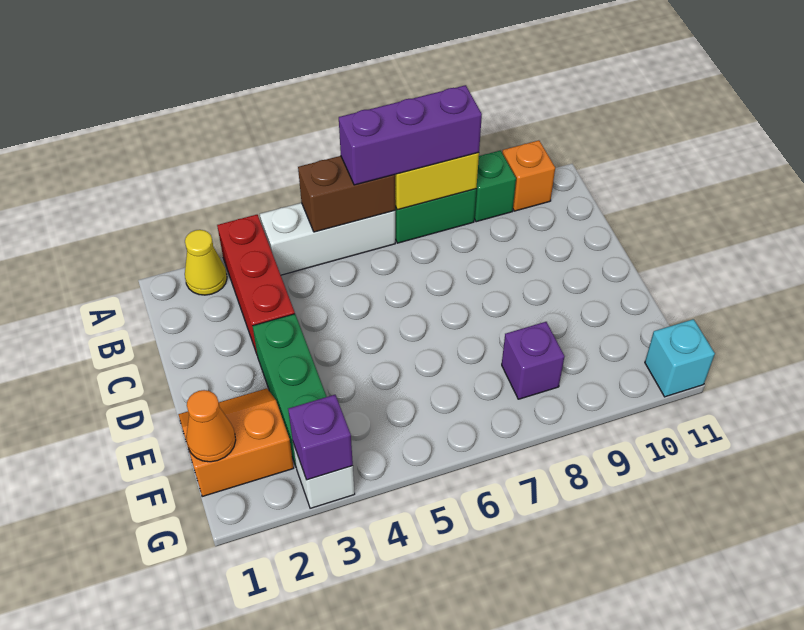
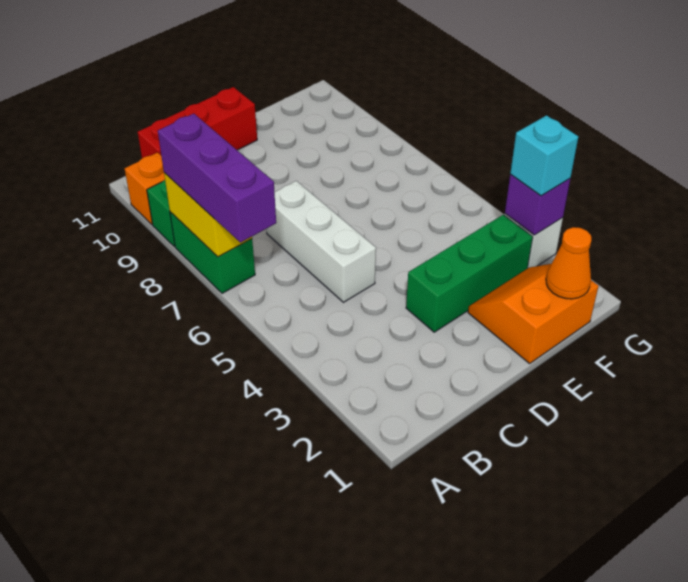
yellow 1x1 cone [185,230,227,295] -> none
red 1x3 brick [217,215,295,353] -> red 1x3 brick moved to [138,87,257,158]
white 1x3 brick [260,203,395,275] -> white 1x3 brick moved to [267,181,376,302]
brown 1x2 brick [298,156,395,232] -> none
orange 2x2 slope [178,388,294,497] -> orange 2x2 slope turned to [468,264,599,364]
purple 1x1 brick [502,322,565,399] -> none
cyan 1x1 brick [645,319,715,397] -> cyan 1x1 brick moved to [510,115,578,196]

